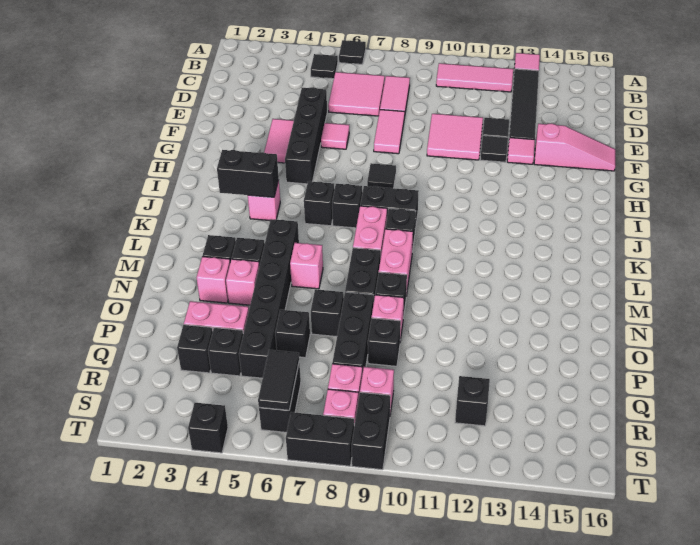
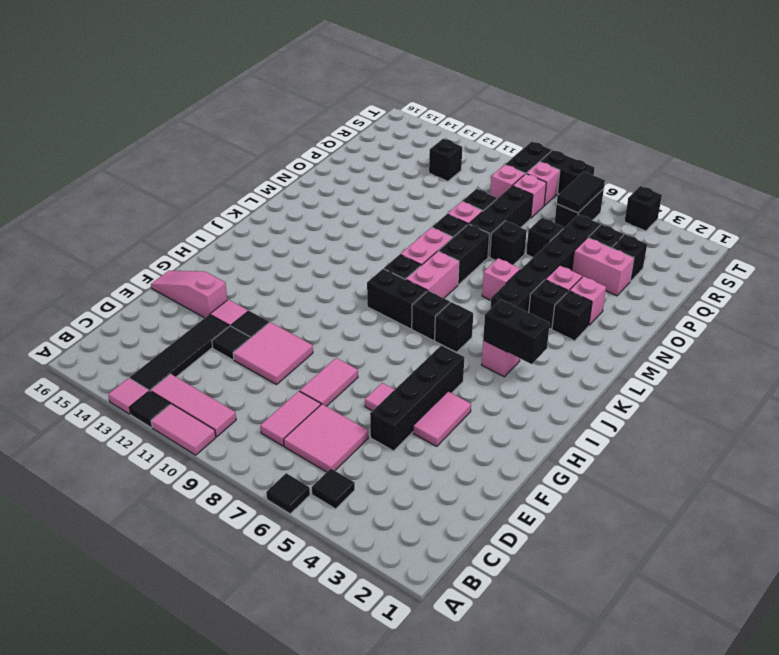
none -> pink 1x2 tile [151,404,216,455]
black 1x1 tile [367,163,396,188] -> black 1x1 tile moved to [129,391,170,428]

